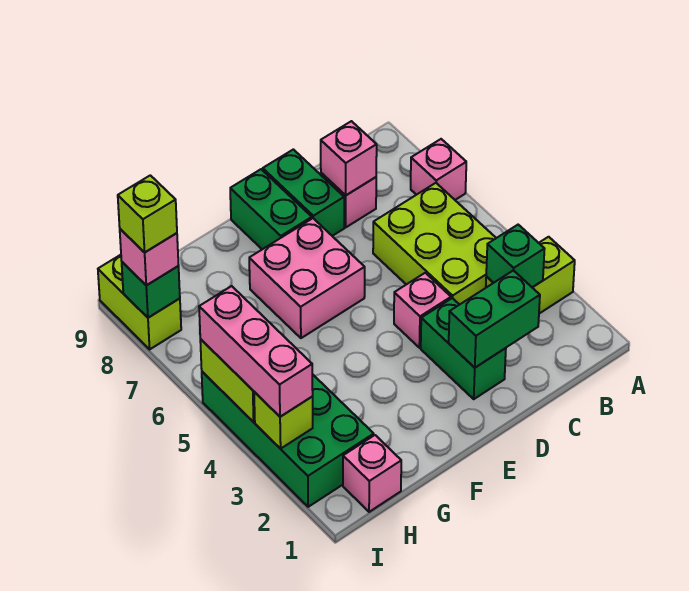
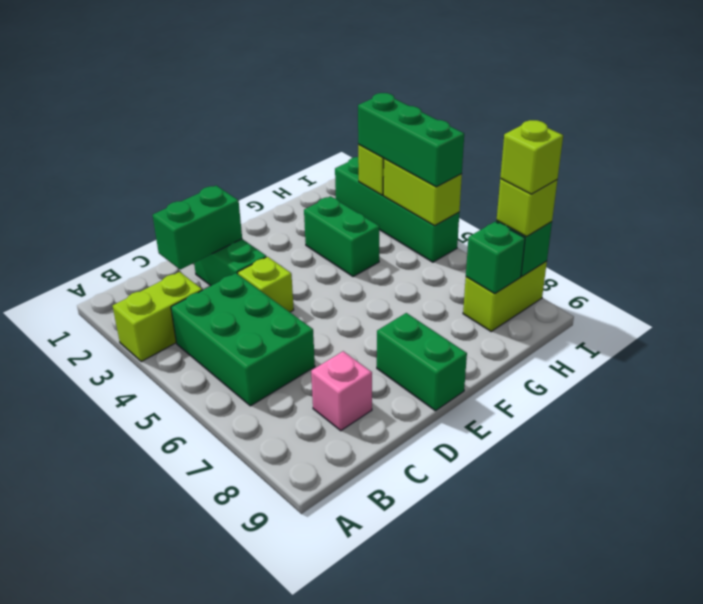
pink 1x1 brick [411,139,466,200] -> none
green 1x1 brick [486,225,544,287] -> green 1x1 brick moved to [466,222,525,294]
lime 2x3 brick [373,183,496,305] -> green 2x3 brick [171,273,315,406]
pink 1x1 brick [321,121,377,195] -> none
pink 1x1 brick [394,273,451,348] -> lime 1x1 brick [238,257,294,312]
green 1x2 brick [263,149,344,236] -> green 1x2 brick moved to [304,196,379,277]
pink 2x2 brick [249,218,365,338] -> none
pink 1x1 brick [343,435,401,512] -> none
green 2x4 brick [202,372,374,507] -> green 1x4 brick [335,157,459,262]
pink 1x3 brick [199,286,313,417] -> green 1x3 brick [358,93,464,187]
lime 1x2 brick [98,255,181,349] -> lime 1x2 brick turned to [463,261,547,331]
pink 1x1 brick [120,229,179,285] -> lime 1x1 brick [497,179,557,237]

